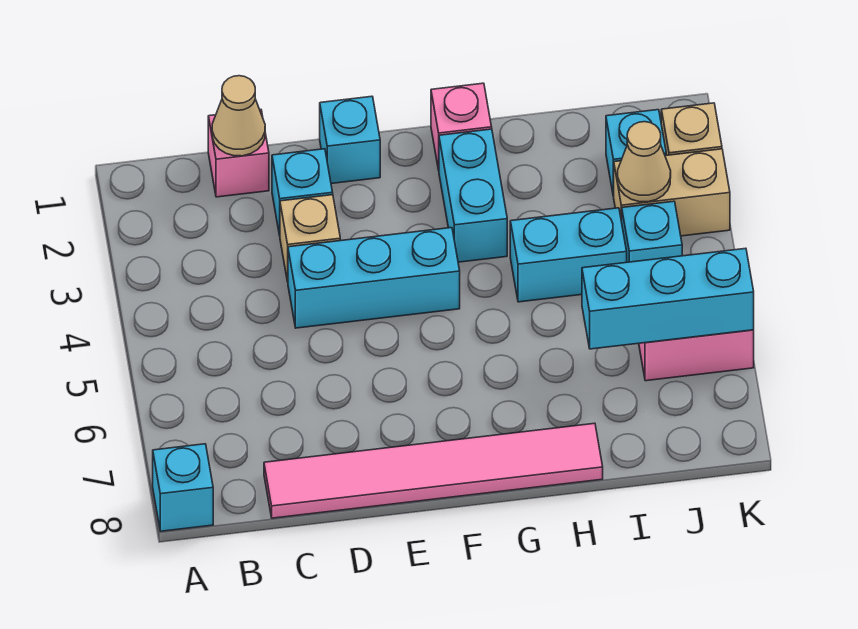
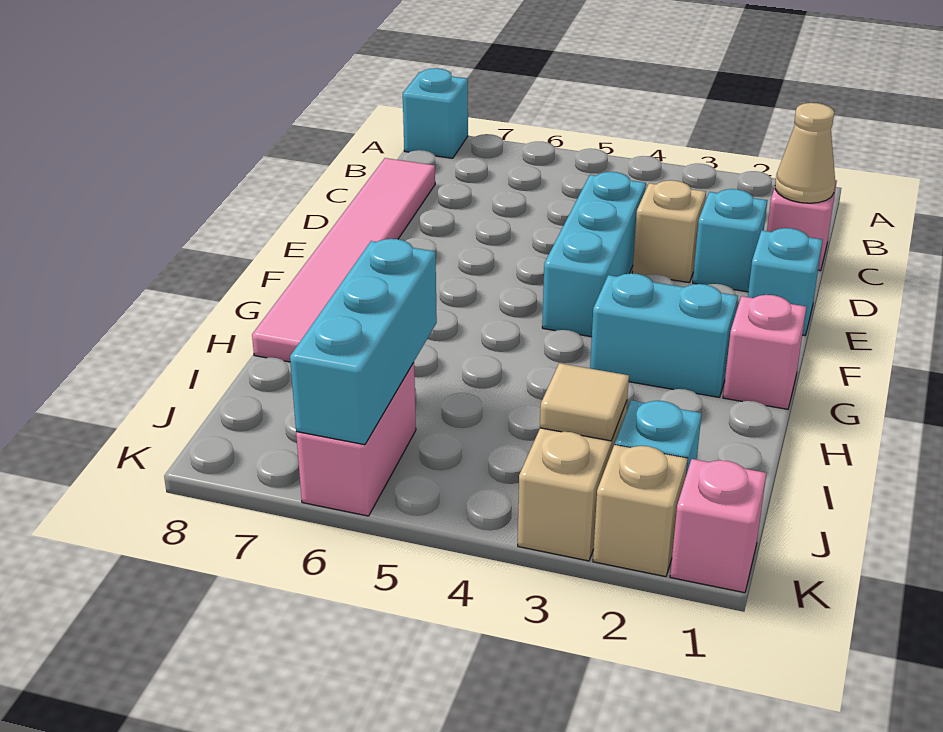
cyan 1x2 brick [510,208,627,302] -> none
tan 1x1 cone [618,122,671,202] -> tan 1x1 tile [540,363,629,441]
cyan 1x1 brick [622,201,682,262] -> none
none -> pink 1x1 brick [670,459,766,593]

